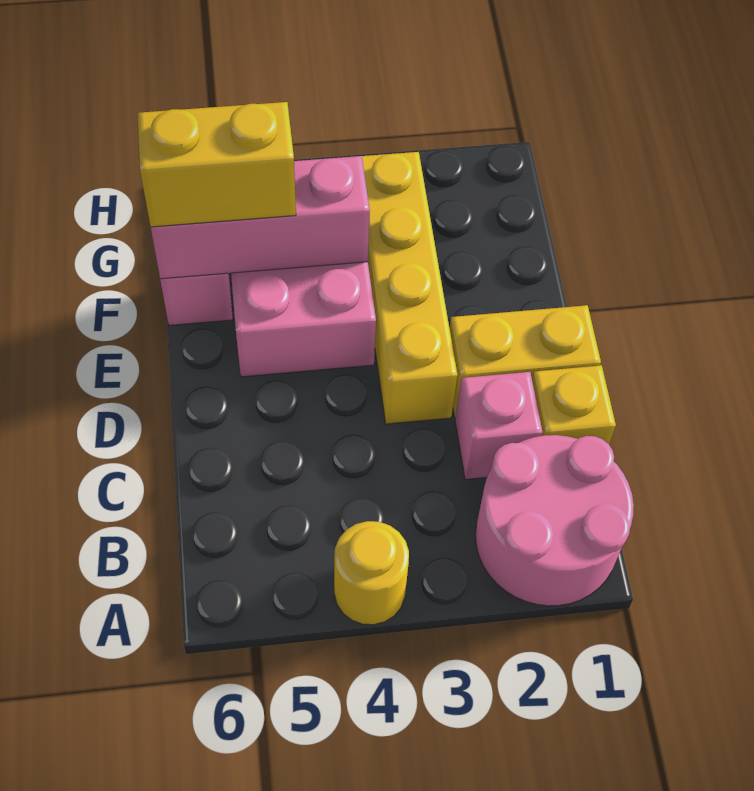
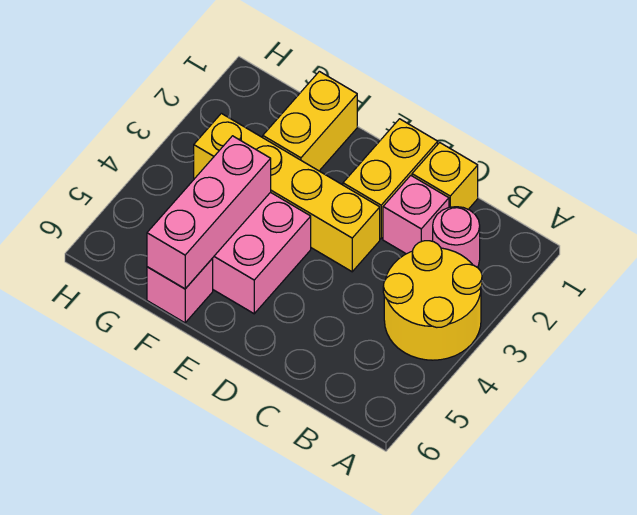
pink 2x2 round brick [475,435,634,606] -> pink 1x1 round brick [433,207,480,267]
yellow 1x1 round brick [334,521,409,625] -> yellow 2x2 round brick [383,241,482,360]
yellow 1x2 brick [137,102,296,227] -> yellow 1x2 brick moved to [263,71,357,171]

